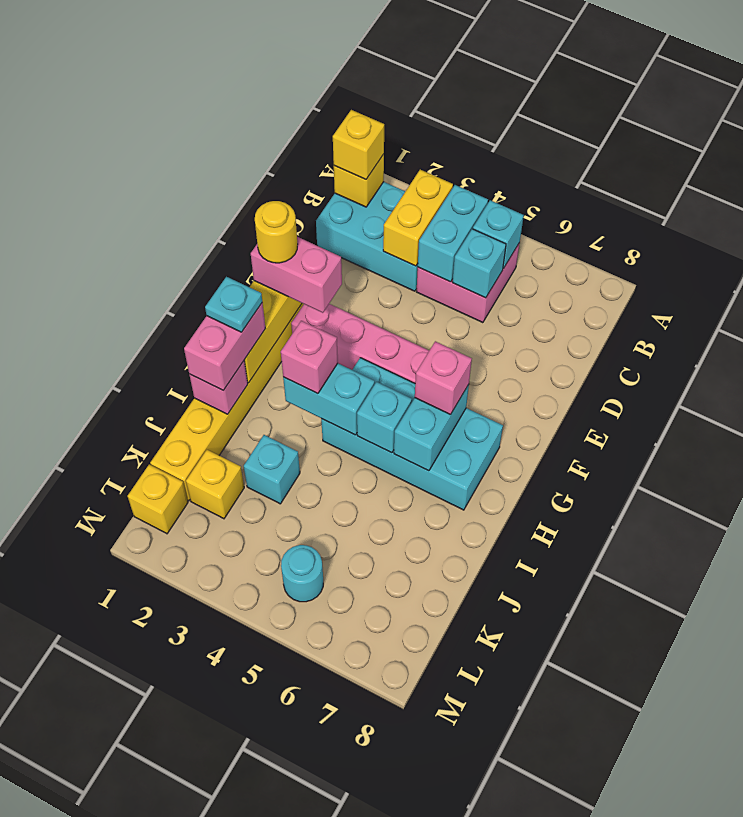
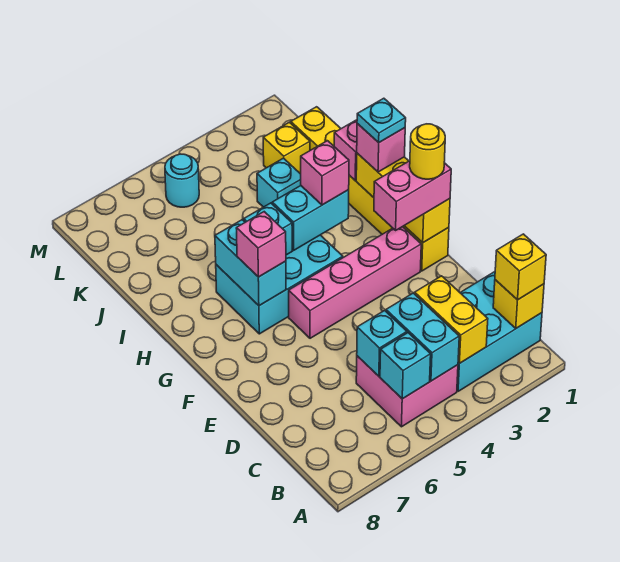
cyan 2x4 brick [321,358,503,510] -> cyan 2x3 brick [216,235,343,334]
pink 1x2 brick [184,303,266,391] -> pink 1x1 brick [357,124,405,172]
yellow 1x1 brick [128,464,188,534] -> none

